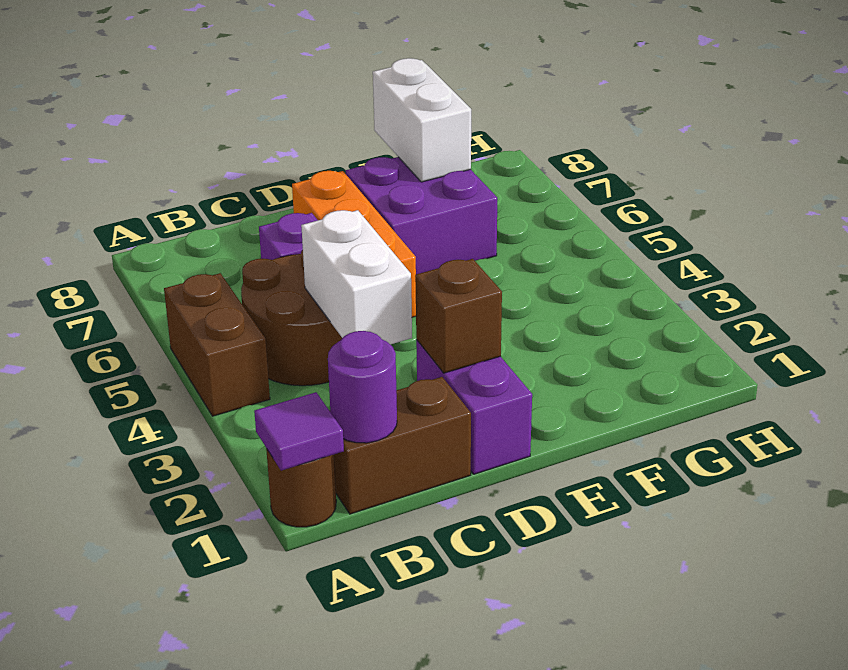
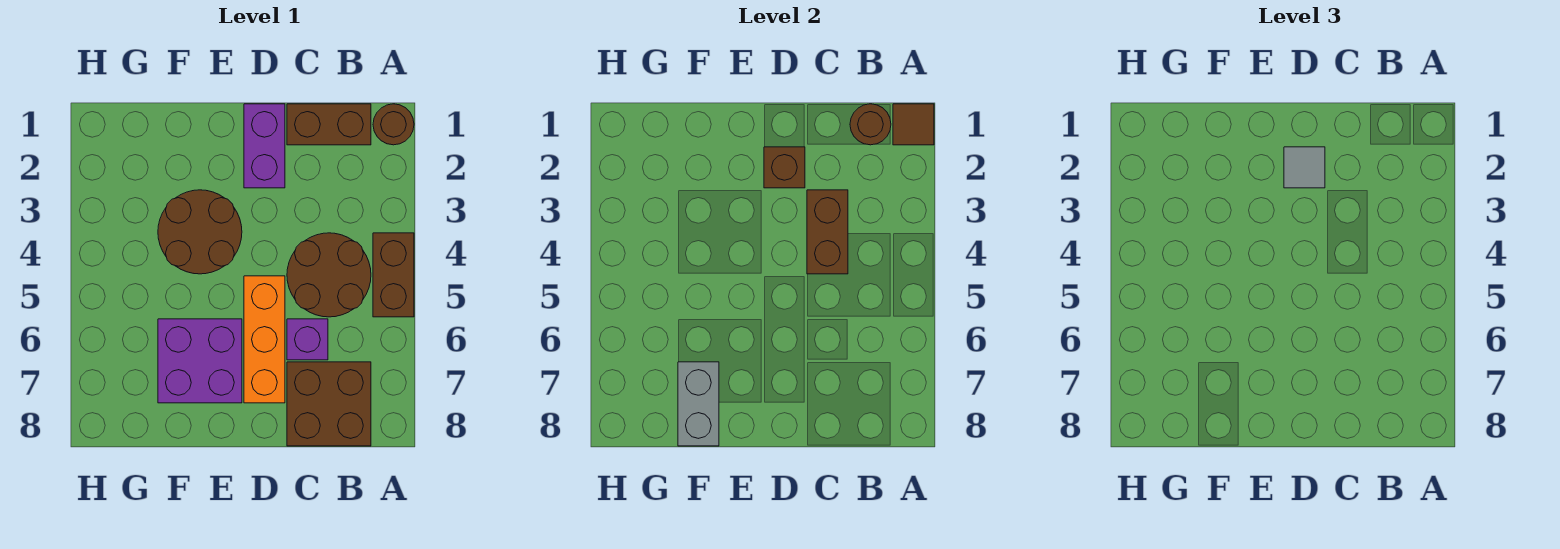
purple 1x1 tile [254,392,344,471] -> brown 1x1 tile [893,104,934,145]
purple 1x1 round brick [328,331,397,443] -> brown 1x1 round brick [850,104,891,145]
none -> brown 2x2 brick [287,362,371,446]
white 1x2 brick [301,210,412,345] -> brown 1x2 brick [807,190,848,274]
none -> grey 1x1 tile [1284,147,1325,188]
none -> brown 2x2 round brick [158,190,242,274]
white 1x2 brick [373,58,471,182] -> grey 1x2 brick [678,362,719,446]

